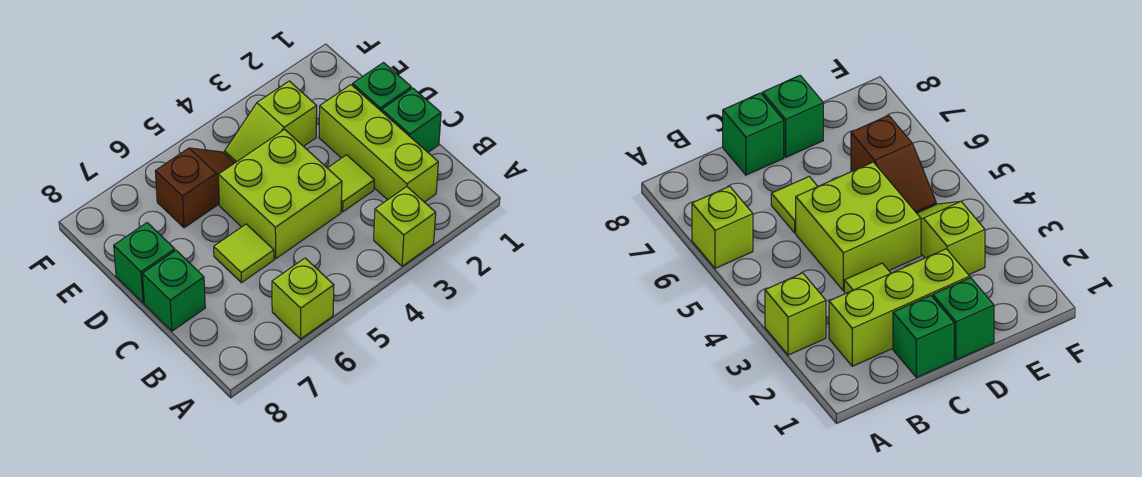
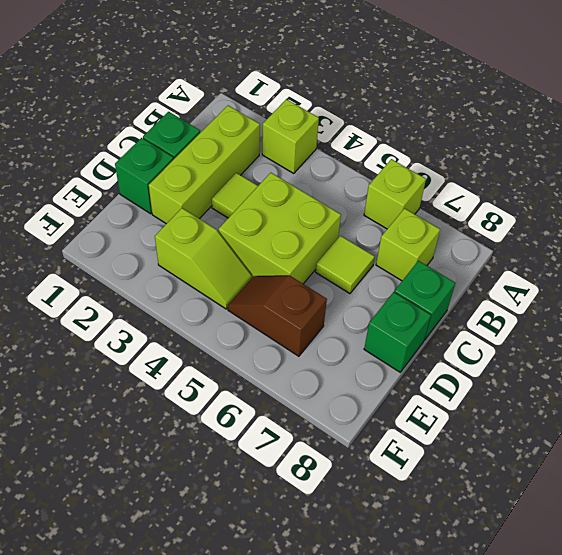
none -> lime 1x1 brick [376,208,440,281]

